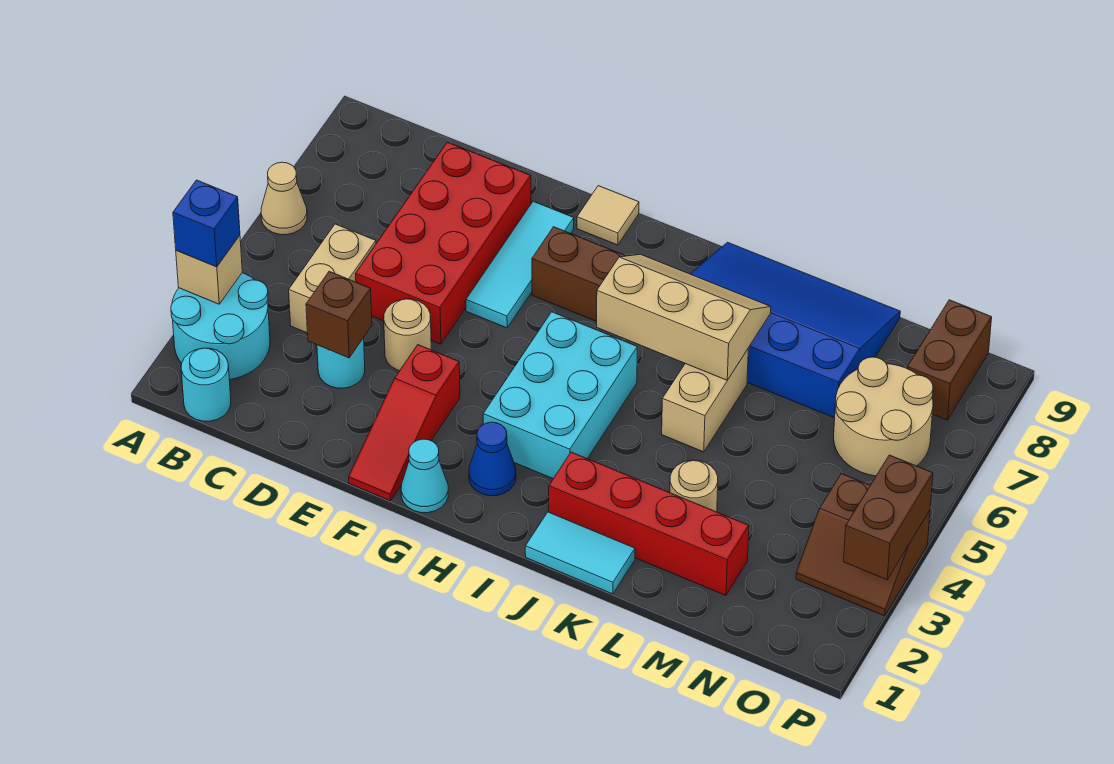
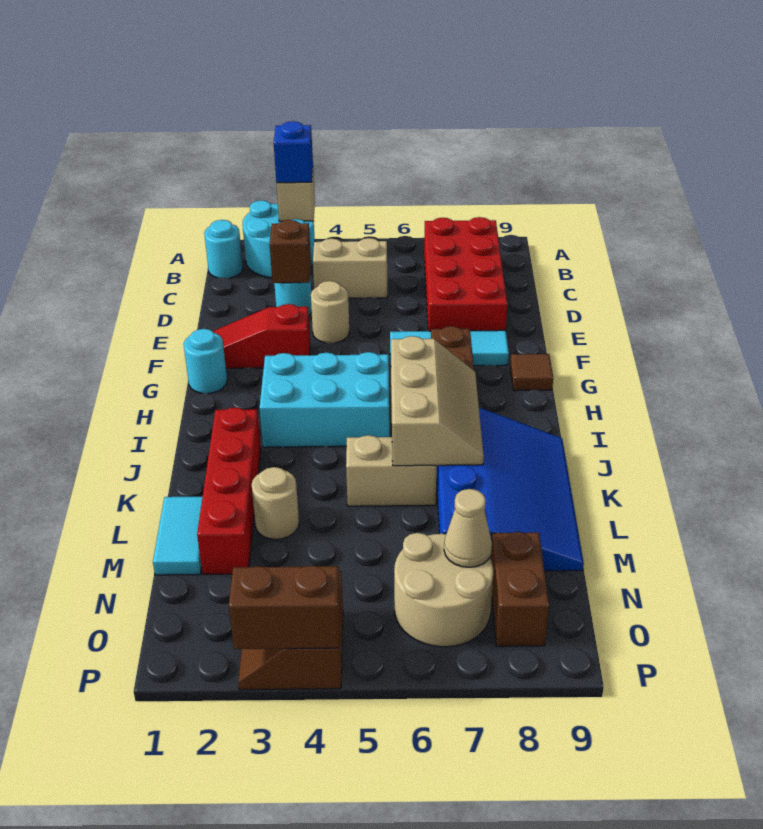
tan 1x1 cone [261,162,307,235] -> tan 1x1 cone moved to [444,489,492,567]
red 2x4 brick [356,142,531,344] -> red 2x4 brick turned to [424,217,507,331]
cyan 1x1 cone [401,439,448,513] -> cyan 1x1 round brick [184,329,227,394]
tan 1x1 tile [577,186,639,245] -> brown 1x1 tile [510,354,553,391]
blue 1x1 cone [469,422,516,496] -> none
cyan 1x2 tile [525,512,635,594] -> cyan 1x2 tile moved to [153,497,202,575]
brown 1x2 brick [907,300,992,420] -> brown 1x2 brick turned to [491,532,549,646]

